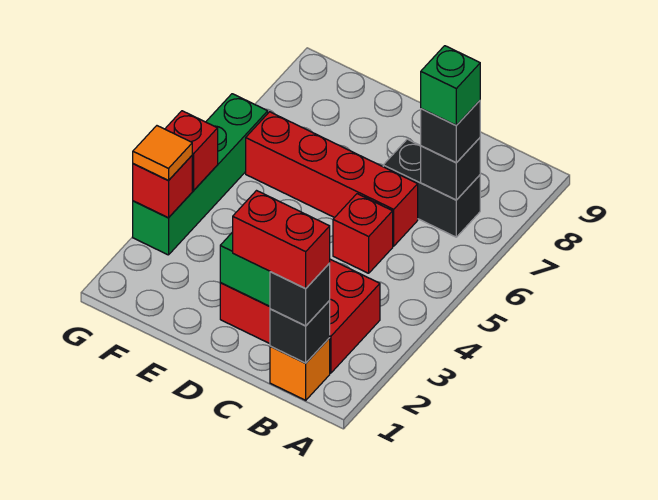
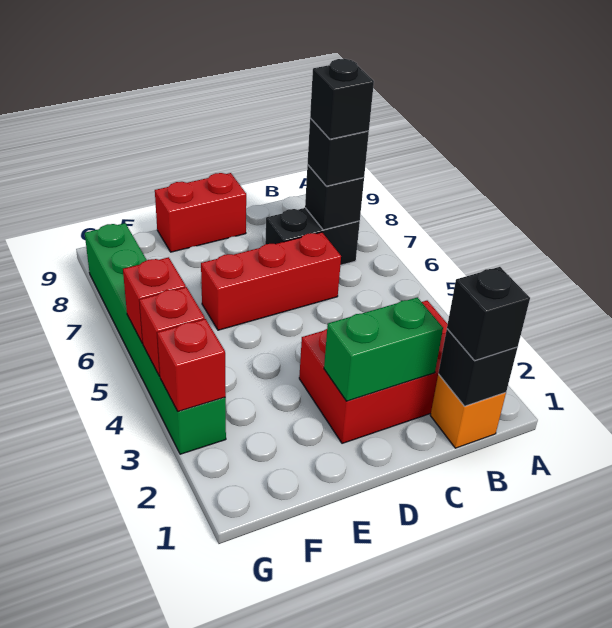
red 1x2 brick [233,191,330,289] -> red 1x2 brick moved to [155,173,246,252]
green 1x1 brick [421,46,480,125] -> black 1x1 brick [310,59,374,139]
red 1x1 brick [333,194,393,273] -> red 1x1 brick moved to [123,257,186,343]
red 1x4 brick [246,112,418,246] -> red 1x3 brick [201,232,341,330]
green 1x4 brick [133,94,268,255] -> green 1x6 brick [85,223,226,454]
orange 1x1 tile [133,126,192,181] -> none

